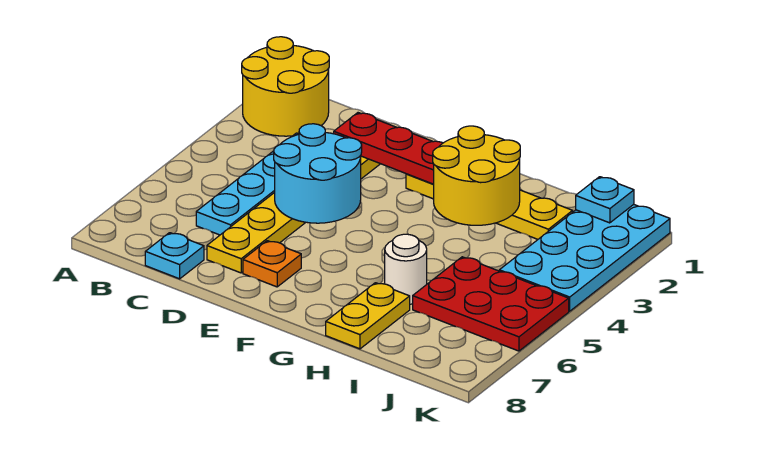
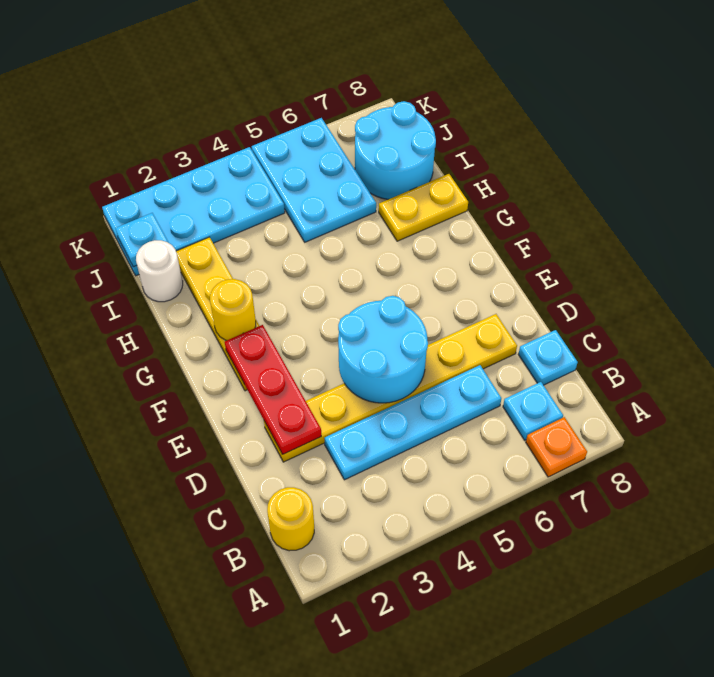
yellow 2x2 round brick [242,37,329,136] -> yellow 1x1 round brick [267,487,314,551]
none -> cyan 1x1 plate [503,382,563,440]
orange 1x1 plate [243,241,301,287] -> orange 1x1 plate moved to [526,417,587,477]
yellow 2x2 round brick [433,126,520,225] -> yellow 1x1 round brick [210,279,256,340]
white 1x1 round brick [385,234,427,304] -> white 1x1 round brick moved to [136,240,183,302]
red 2x3 plate [413,257,569,351] -> cyan 2x3 plate [252,118,376,242]
none -> cyan 2x2 round brick [355,101,436,199]

